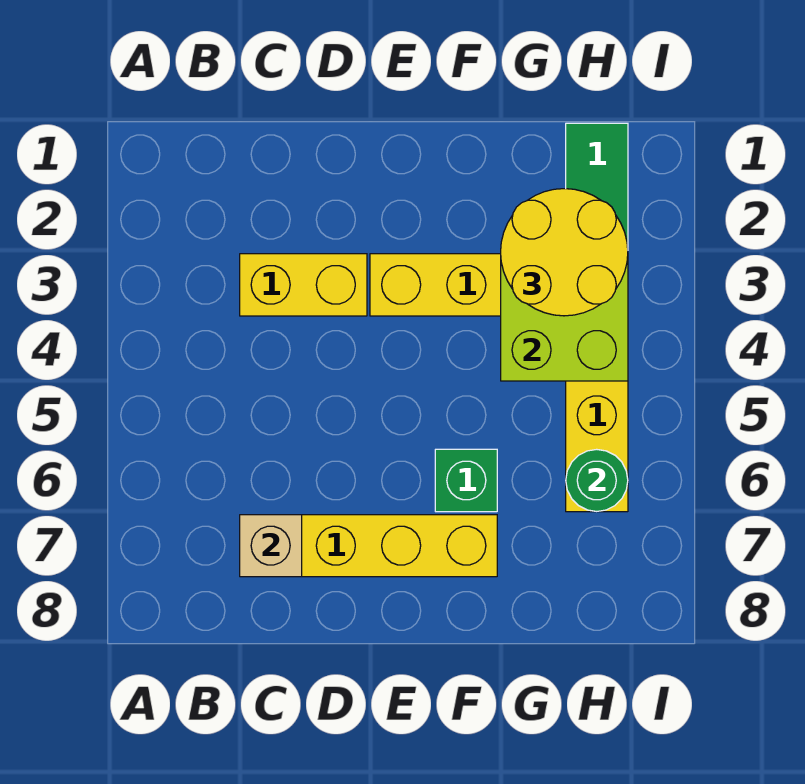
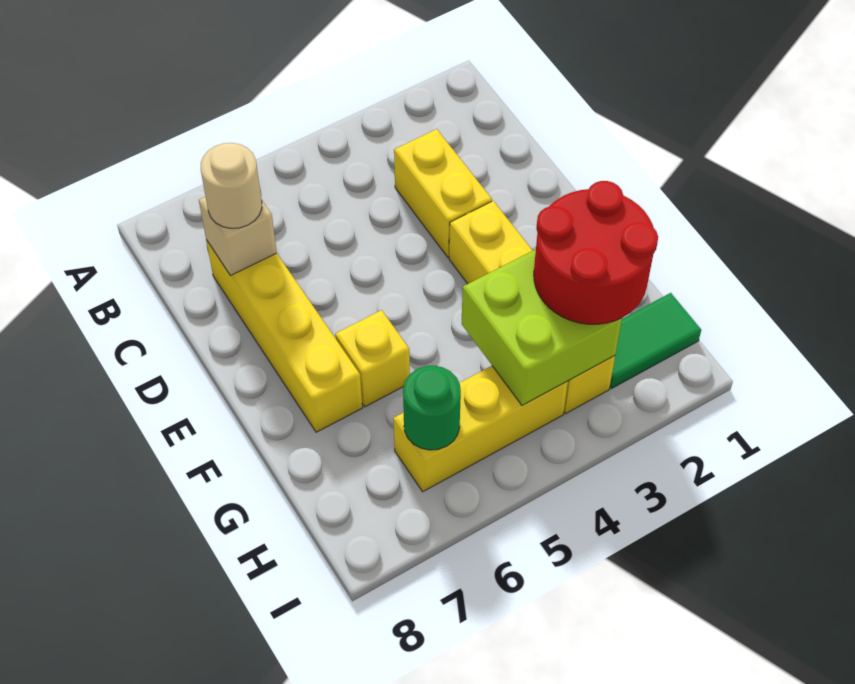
none -> tan 1x1 round brick [201,143,262,228]
green 1x1 brick [435,449,497,512] -> yellow 1x1 brick [335,310,410,407]
yellow 2x2 round brick [501,189,628,316] -> red 2x2 round brick [534,181,658,324]

